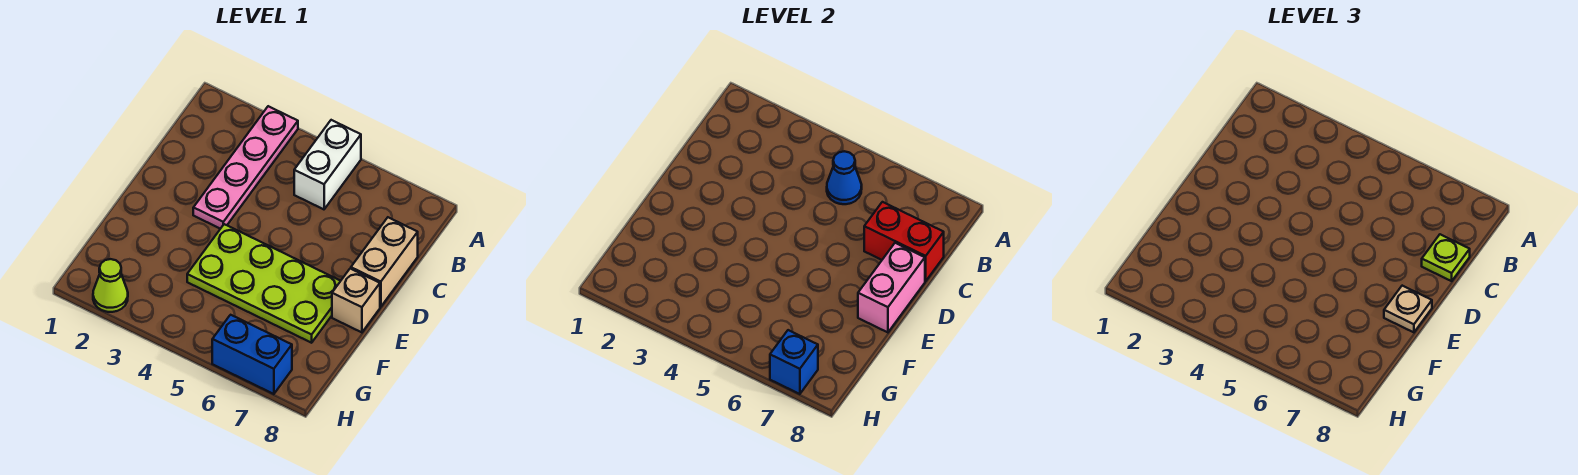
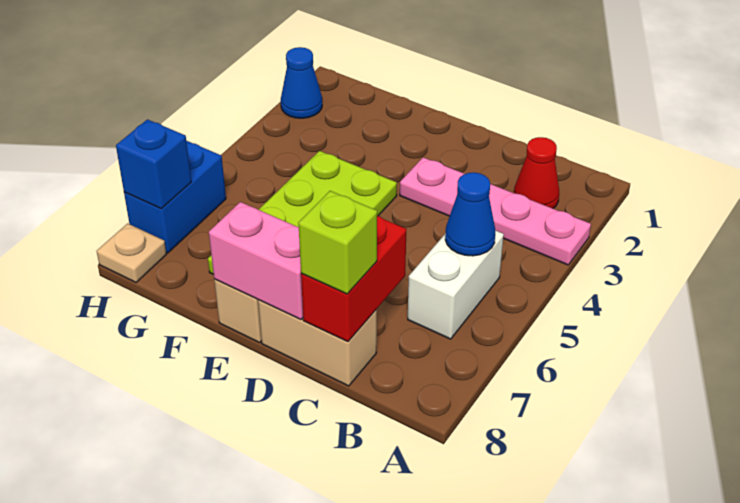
white 1x2 brick [294,120,361,209] -> white 1x2 brick turned to [408,230,504,339]
none -> red 1x1 cone [514,137,559,208]
lime 1x1 plate [1422,234,1470,281] -> lime 1x1 brick [298,191,377,294]
tan 1x1 plate [1384,286,1432,332] -> tan 1x1 plate moved to [97,223,166,283]
lime 1x1 cone [93,259,128,312] -> blue 1x1 cone [281,47,322,118]

